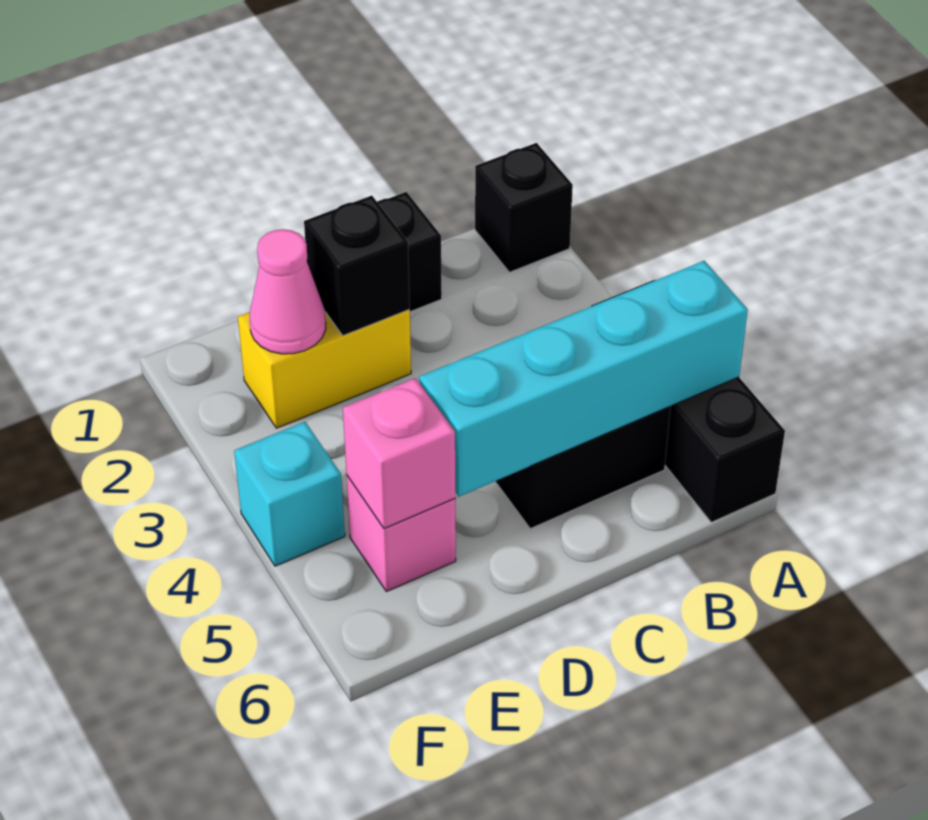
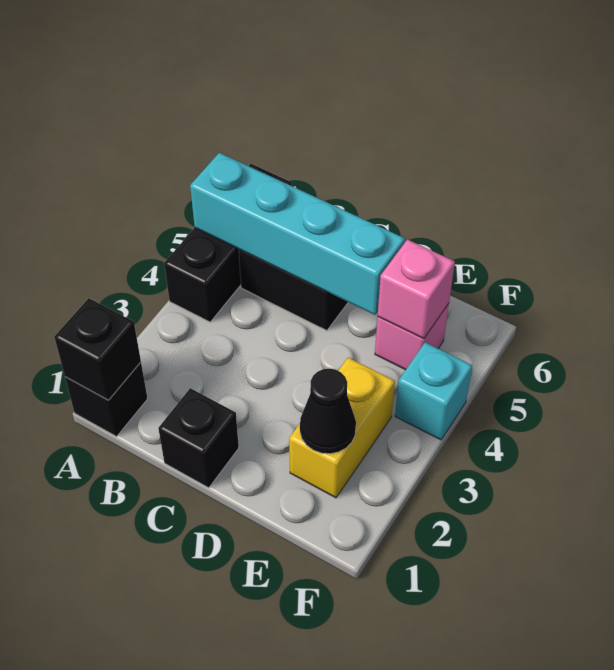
yellow 1x2 brick [238,310,411,428] -> yellow 1x2 brick turned to [289,358,395,498]
black 1x1 brick [304,196,410,336] -> black 1x1 brick moved to [54,298,141,400]
pink 1x1 cone [250,229,326,354] -> black 1x1 cone [300,369,356,454]

